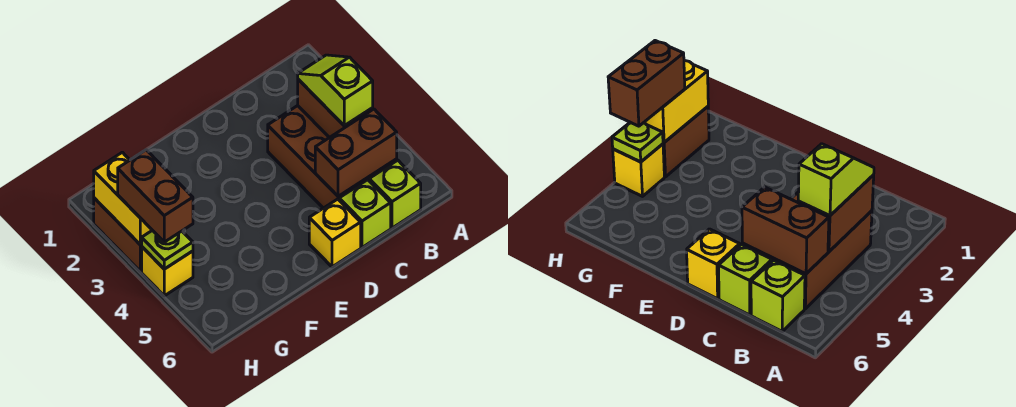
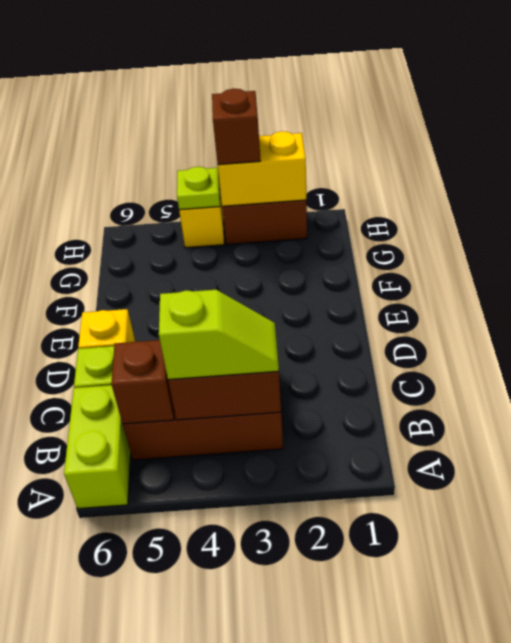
brown 1x2 brick [315,109,397,196] -> brown 1x1 brick [111,340,174,424]
lime 1x1 brick [369,160,421,228] -> lime 1x2 brick [64,385,131,509]
brown 1x2 brick [118,150,193,242] -> brown 1x1 brick [212,89,261,165]

